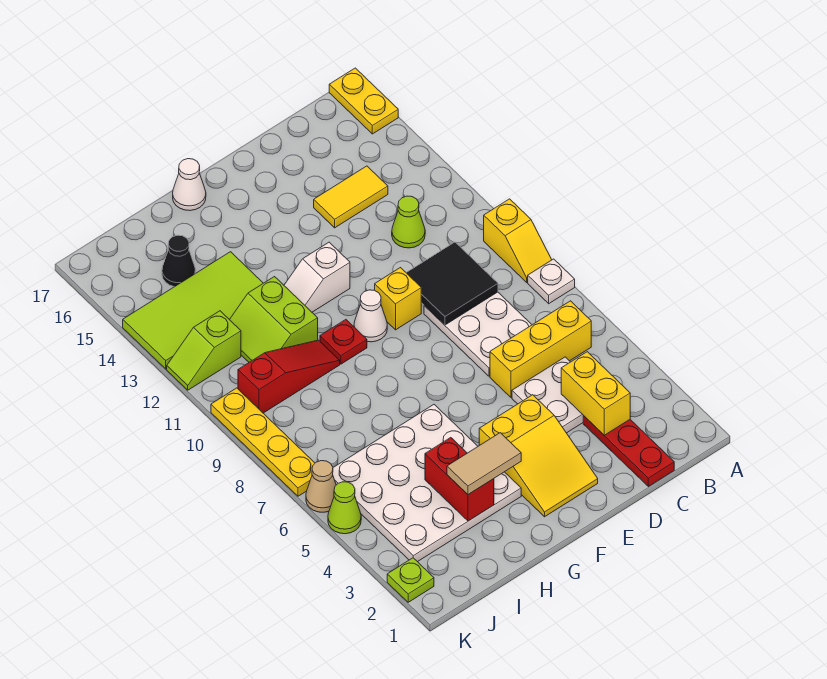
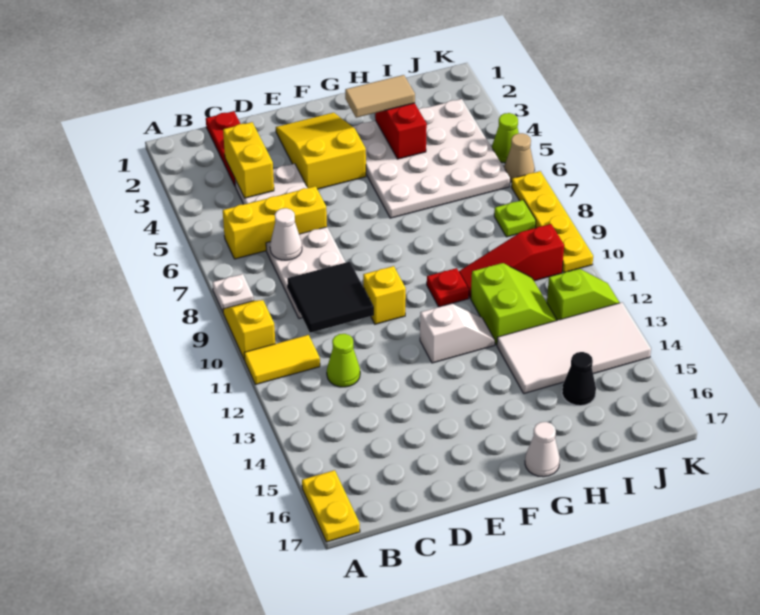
yellow 1x2 tile [314,166,388,228] -> yellow 1x2 tile moved to [244,335,320,385]
white 1x1 cone [354,290,387,342] -> white 1x1 cone moved to [270,208,302,260]
lime 2x4 tile [123,252,263,369] -> white 2x4 tile [497,302,651,393]
lime 1x1 plate [387,558,434,602] -> lime 1x1 plate moved to [494,200,536,237]

